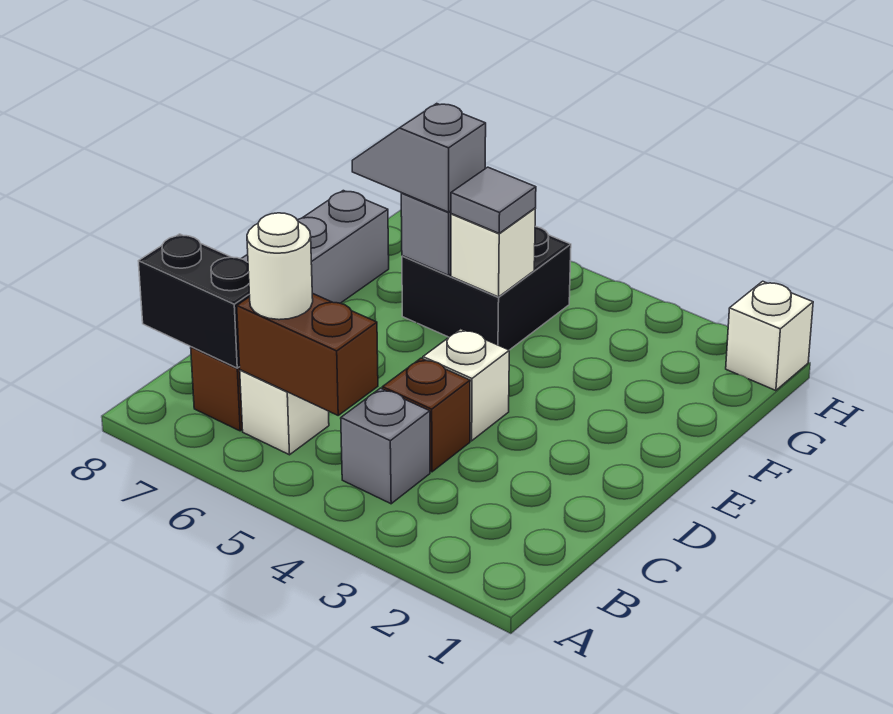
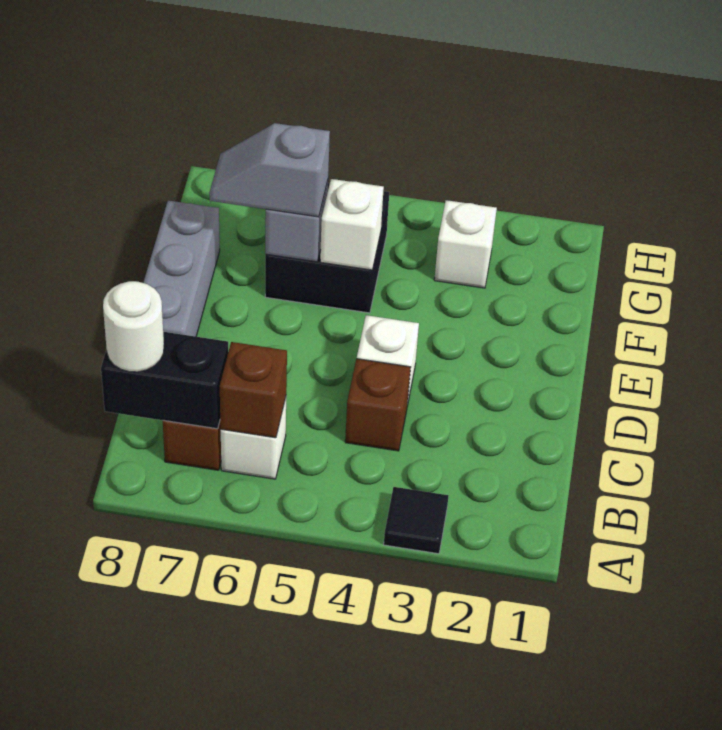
none -> black 1x1 tile [384,487,449,554]
grey 1x1 brick [341,388,430,504] -> none
brown 1x2 brick [237,293,378,415] -> brown 1x1 brick [220,342,287,438]
white 1x1 round brick [247,213,313,320] -> white 1x1 round brick moved to [103,281,164,372]
grey 1x1 tile [451,167,536,233] -> none
white 1x1 brick [726,281,813,391] -> white 1x1 brick moved to [434,200,497,288]

